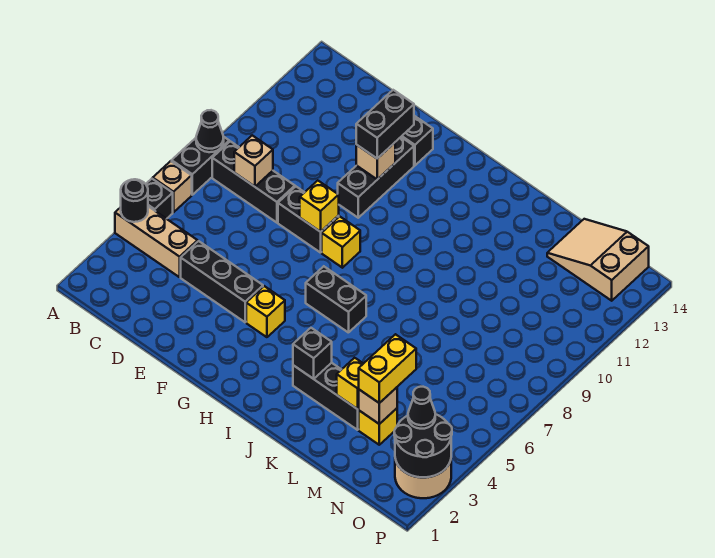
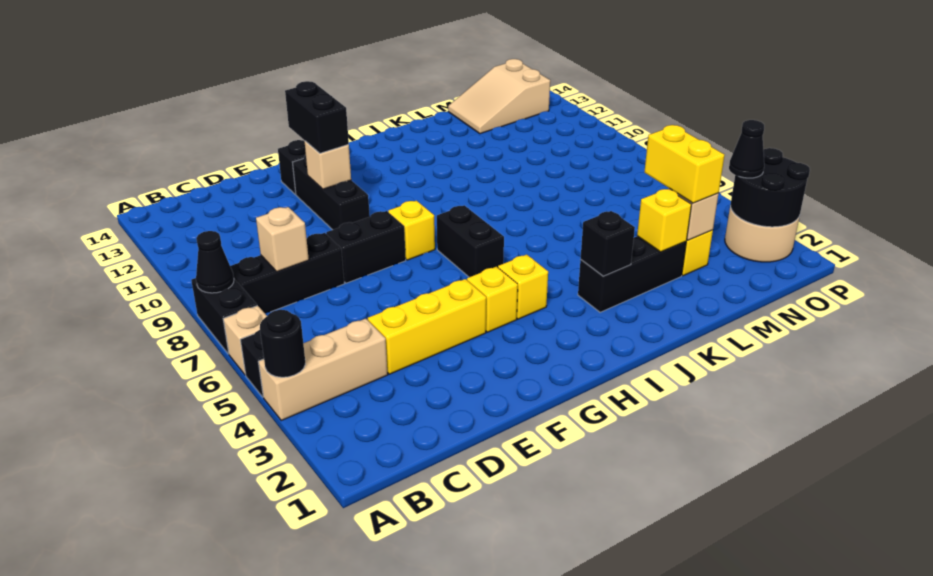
black 1x3 brick [181,241,263,322] -> yellow 1x3 brick [368,279,486,374]
yellow 1x1 brick [300,181,339,232] -> yellow 1x1 brick moved to [498,255,548,319]
black 1x2 brick [306,266,366,333] -> black 1x2 brick turned to [437,205,504,277]

